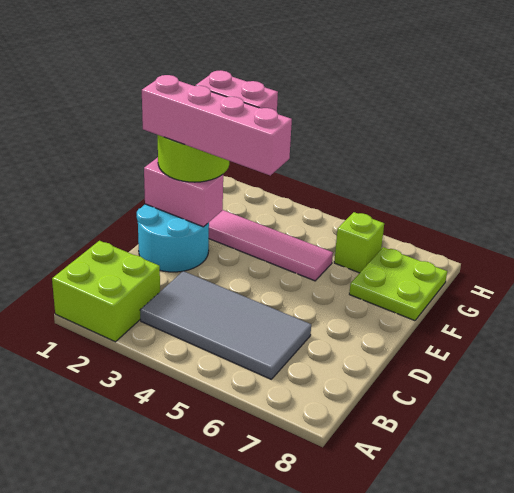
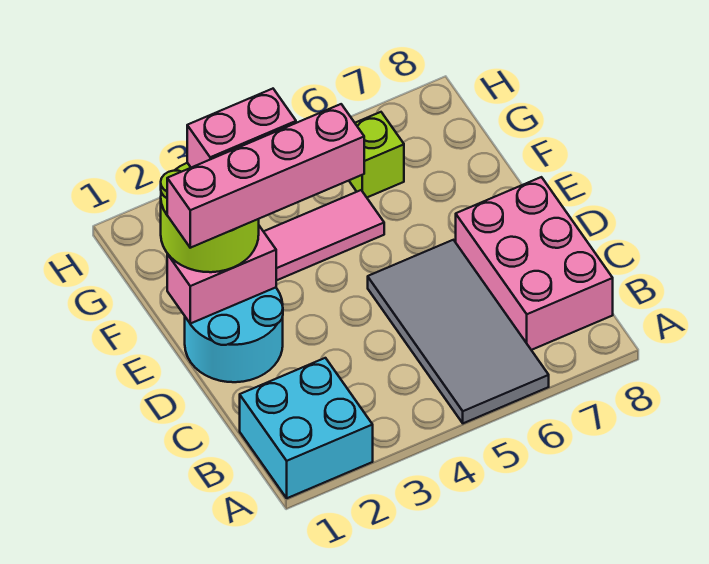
lime 2x2 brick [52,241,160,342] -> cyan 2x2 brick [240,358,373,498]
grey 2x4 tile [140,271,311,379] -> grey 2x4 tile turned to [368,240,549,423]
none -> pink 2x3 brick [456,177,613,350]
lime 2x2 plate [349,247,447,321] -> none

